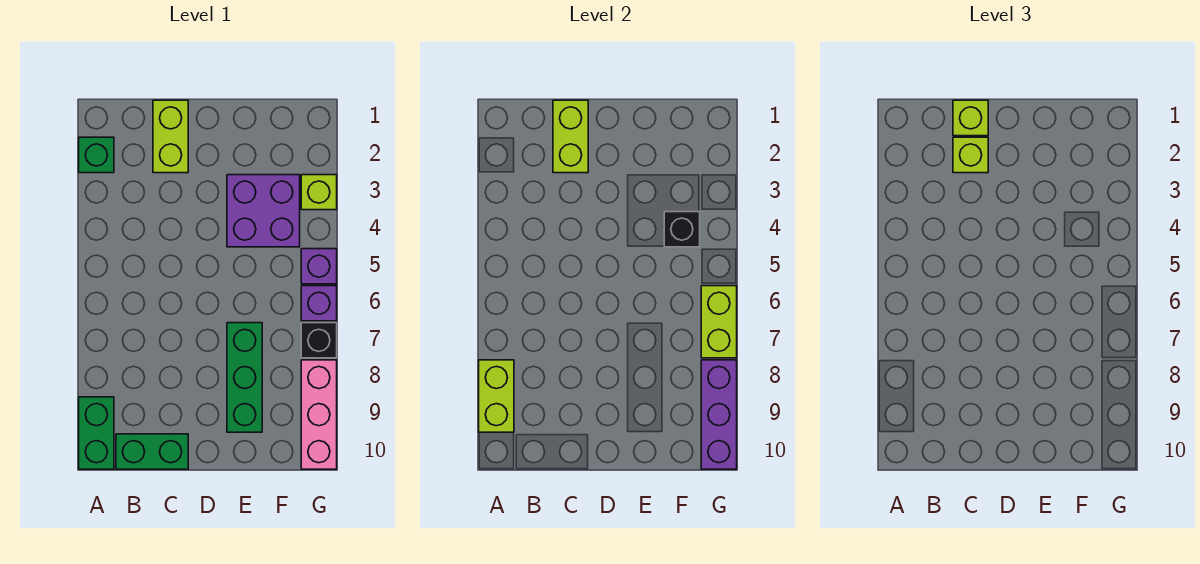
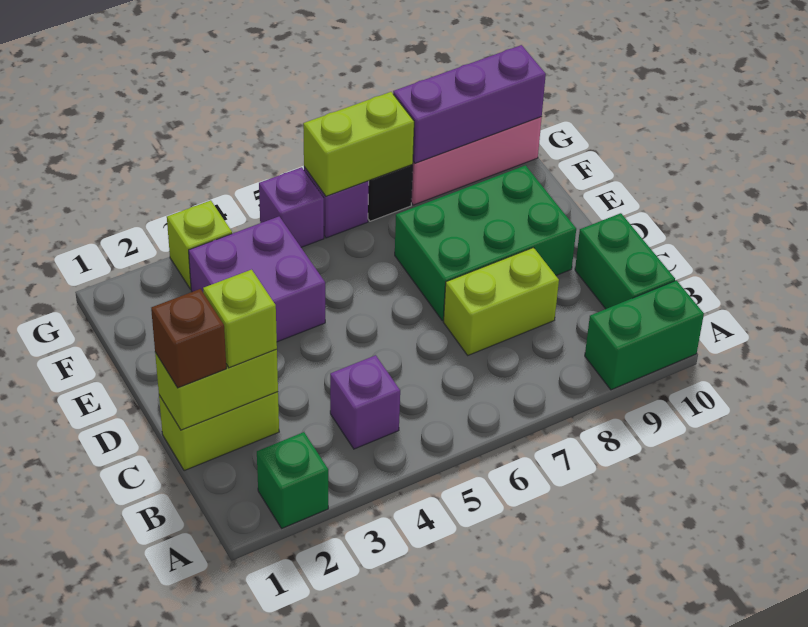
lime 1x2 brick [479,360,514,432] -> lime 1x2 brick moved to [444,248,559,355]
none -> purple 1x1 brick [330,355,400,449]
lime 1x1 brick [953,100,988,136] -> brown 1x1 brick [151,289,226,388]
green 1x3 brick [227,323,262,432] -> green 2x3 brick [395,165,576,321]
black 1x1 brick [664,212,700,247] -> none

